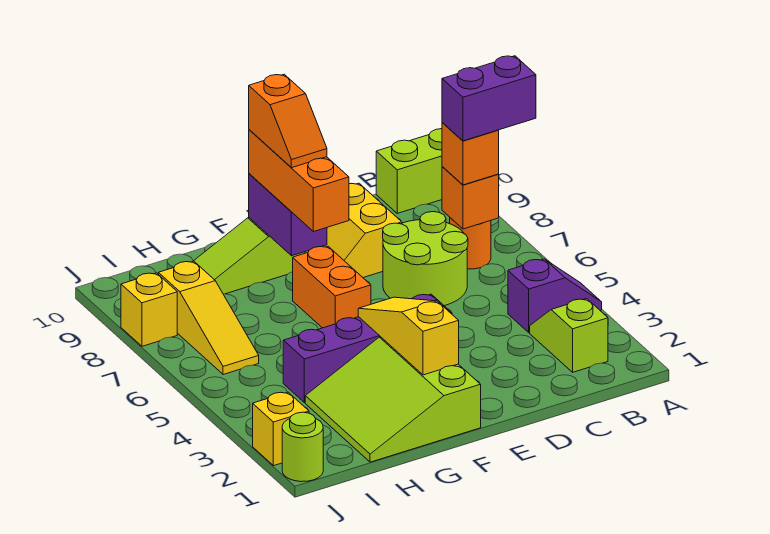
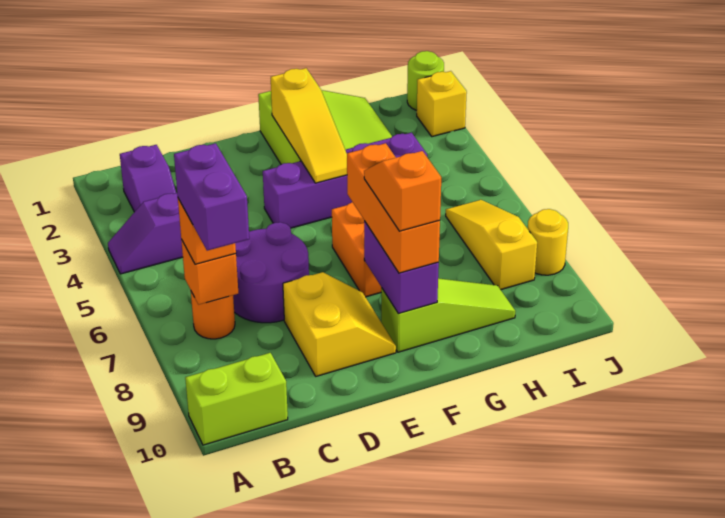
purple 1x2 brick [442,56,536,141] -> purple 1x2 brick turned to [174,143,249,251]
lime 1x2 slope [530,299,608,372] -> purple 1x2 slope [120,145,176,212]
lime 2x2 round brick [383,212,468,306] -> purple 2x2 round brick [233,222,309,323]
yellow 1x1 brick [121,273,177,346] -> yellow 1x1 round brick [528,209,568,275]

